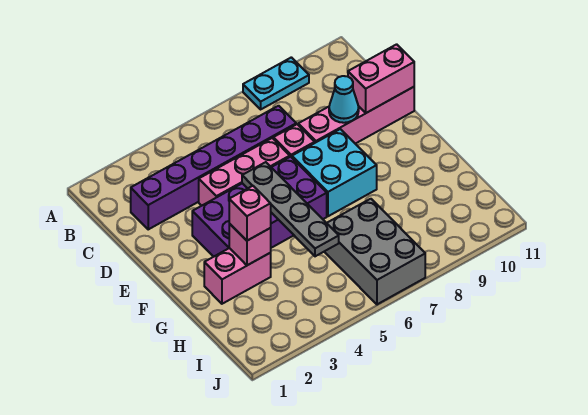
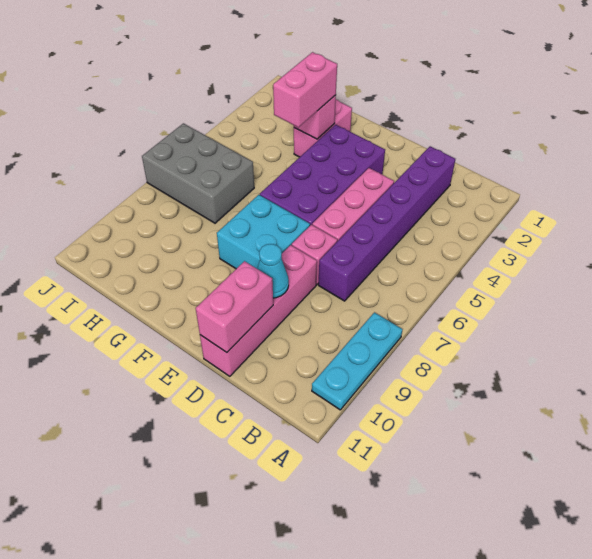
cyan 1x2 plate [243,57,309,109] -> cyan 1x3 plate [312,313,402,410]
grey 1x4 plate [242,162,339,256] -> none
pink 1x1 brick [229,186,271,241] -> pink 1x2 brick [273,52,337,127]

